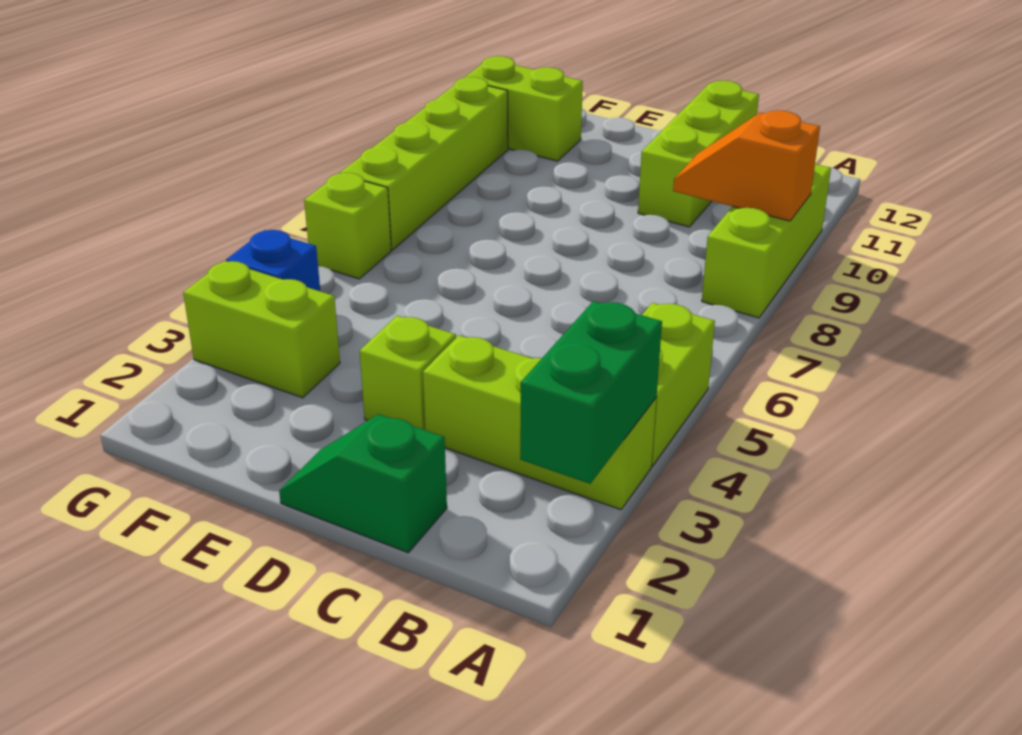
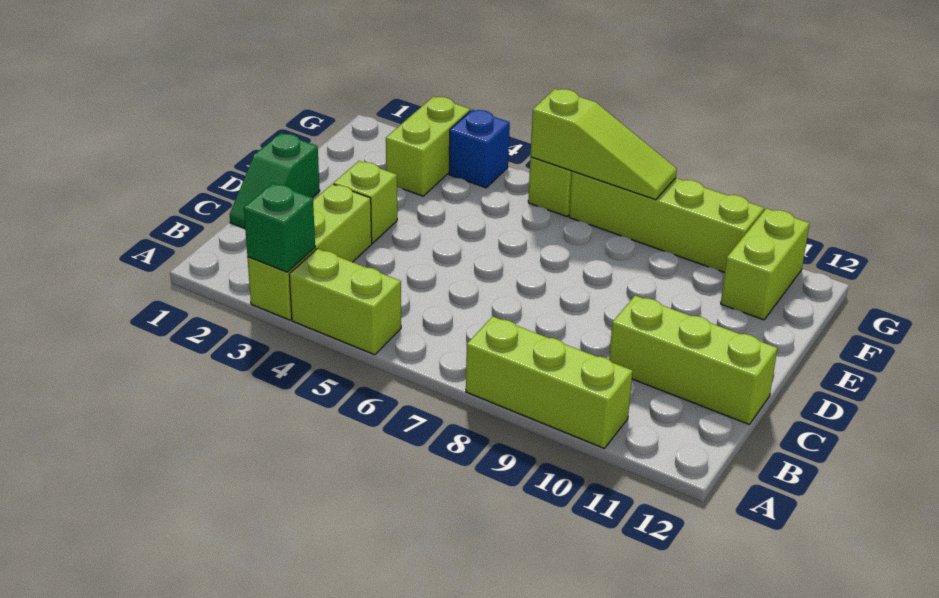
green 1x2 brick [520,301,662,484] -> green 1x1 brick [244,183,315,272]
orange 1x2 slope [673,111,820,221] -> none
green 1x2 slope [279,414,447,553] -> green 1x2 slope turned to [230,133,320,228]
none -> lime 1x3 slope [531,89,677,200]

